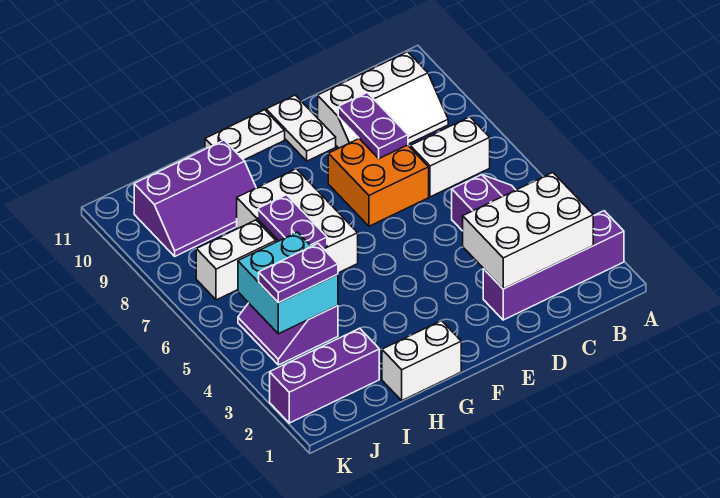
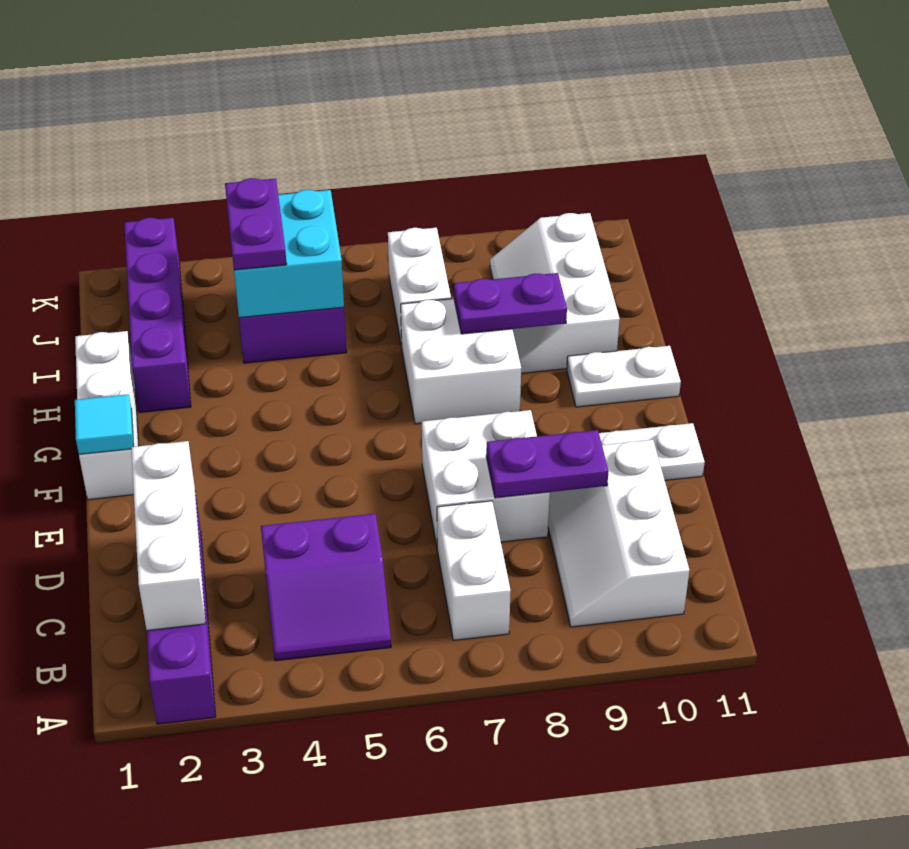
white 2x3 brick [463,173,593,289] -> white 1x3 brick [131,441,206,630]
orange 2x2 brick [328,139,429,226] -> white 2x2 brick [422,410,550,546]
none -> cyan 1x1 tile [75,394,134,454]
white 1x2 plate [205,110,285,160] -> white 1x2 plate turned to [567,346,681,407]
white 1x2 brick [382,321,461,400] -> white 1x3 brick [75,331,139,500]
white 2x3 brick [237,169,358,273] -> white 2x2 brick [401,299,521,424]
purple 1x2 plate [258,195,327,249] -> purple 1x2 plate moved to [454,273,567,334]
purple 2x3 slope [134,140,256,256] -> white 2x3 slope [490,213,620,373]
purple 1x3 brick [270,328,379,423] -> purple 1x4 brick [124,218,191,412]

